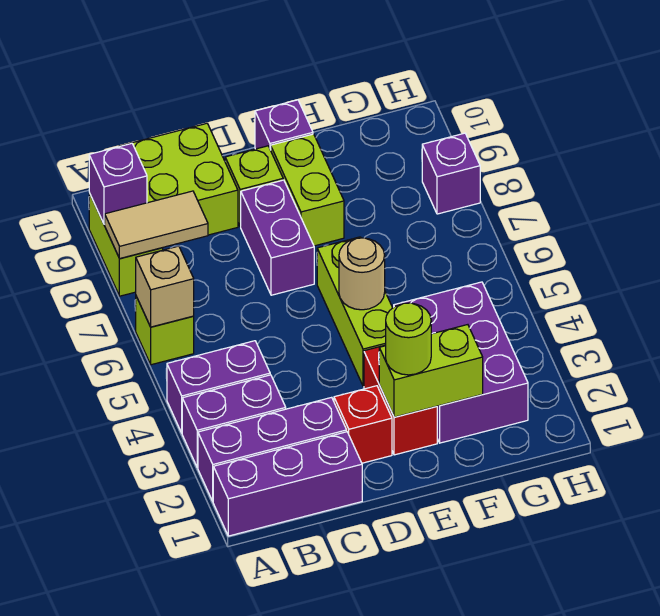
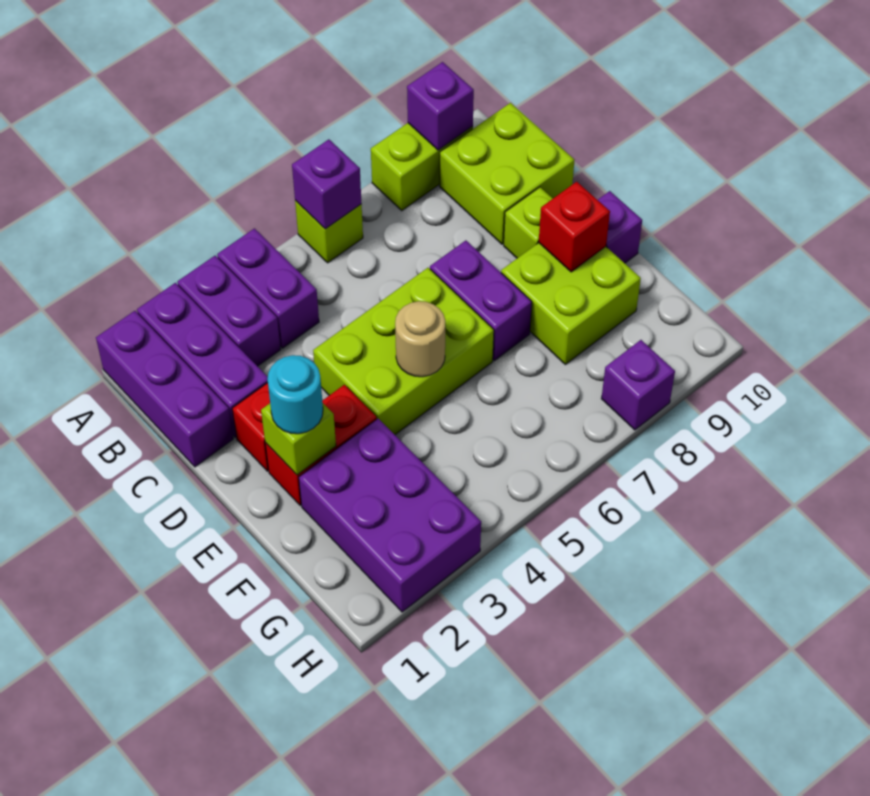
tan 1x1 brick [136,246,194,327] -> purple 1x1 brick [292,139,361,229]
tan 1x2 tile [105,191,208,259] -> none
purple 1x2 brick [241,180,314,295] -> purple 1x2 brick turned to [430,240,532,360]
lime 1x2 brick [379,325,483,417] -> lime 1x1 brick [261,404,336,475]
lime 1x1 round brick [386,303,431,375] -> cyan 1x1 round brick [267,355,323,434]
lime 1x3 brick [317,237,392,386] -> lime 2x3 brick [313,268,494,435]
lime 1x2 brick [271,134,344,246] -> lime 2x2 brick [501,243,641,365]
none -> red 1x1 brick [539,182,610,272]
purple 2x3 brick [394,282,528,443] -> purple 2x3 brick turned to [299,419,481,612]

